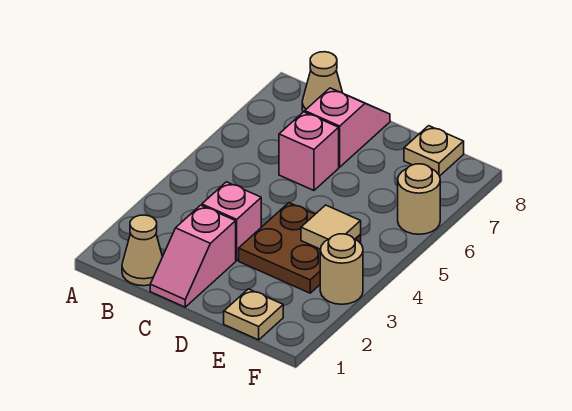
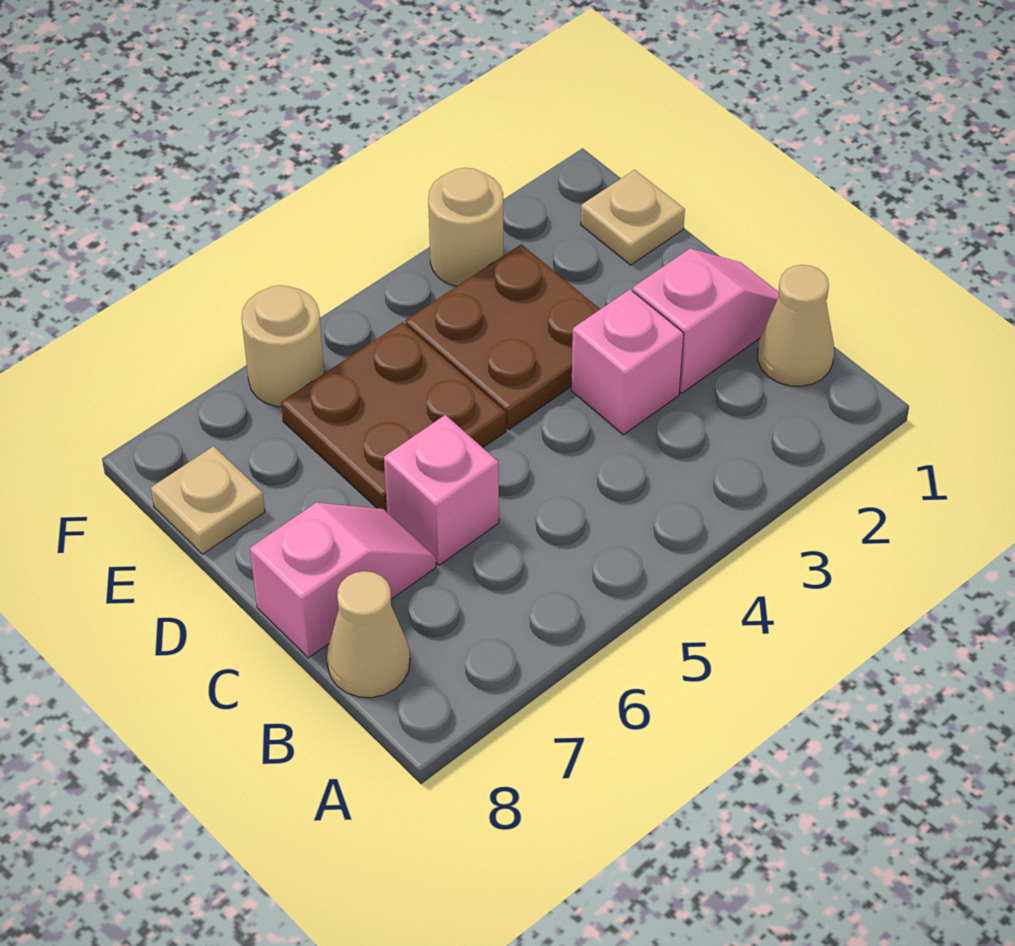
pink 1x2 slope [305,88,390,167] -> pink 1x2 slope turned to [250,503,436,658]
none -> brown 2x2 plate [281,322,506,512]
tan 1x1 tile [301,205,361,249] -> none

